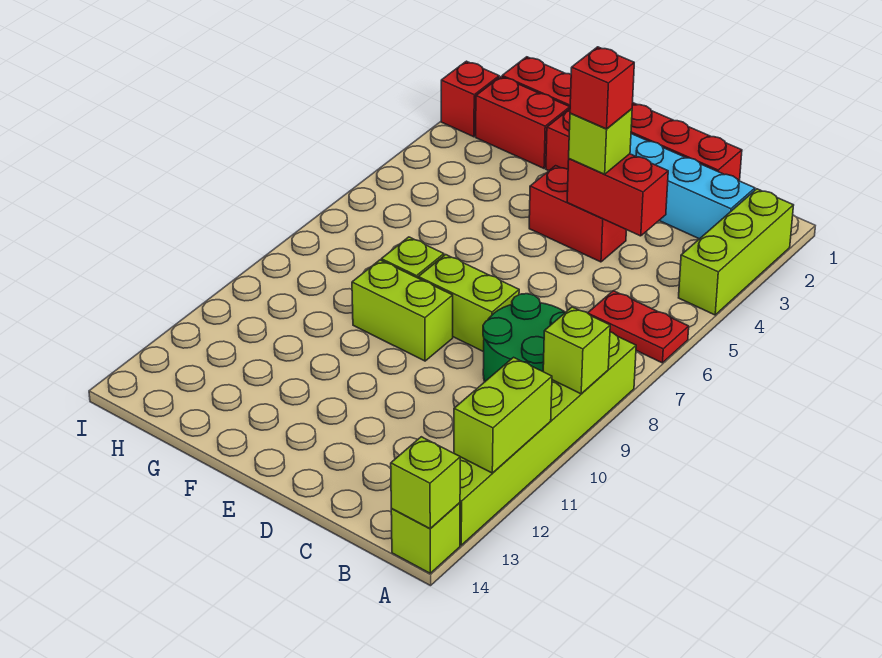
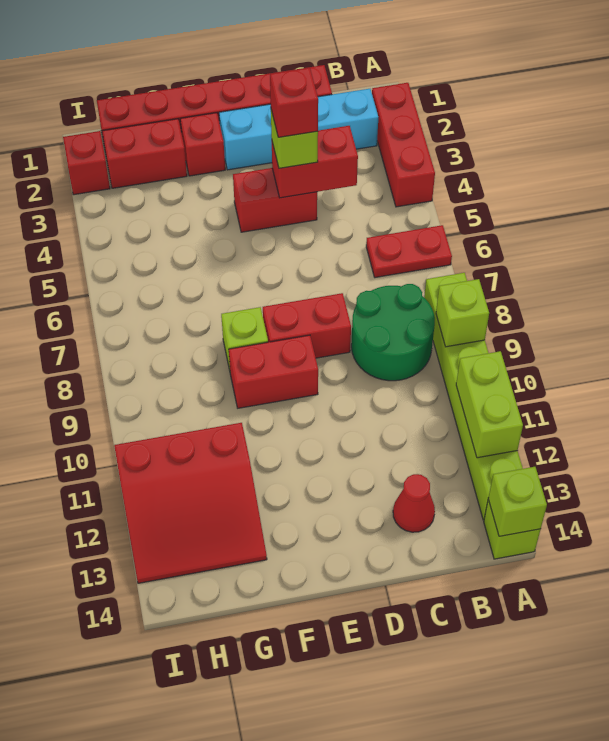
lime 1x3 brick [679,189,794,315] -> red 1x3 brick [372,83,435,207]
none -> red 1x1 cone [393,474,435,532]
lime 1x2 brick [418,255,519,352] -> red 1x2 brick [263,293,351,358]
lime 1x2 brick [352,260,453,361] -> red 1x2 brick [229,335,318,408]
none -> red 3x3 slope [114,423,267,583]

